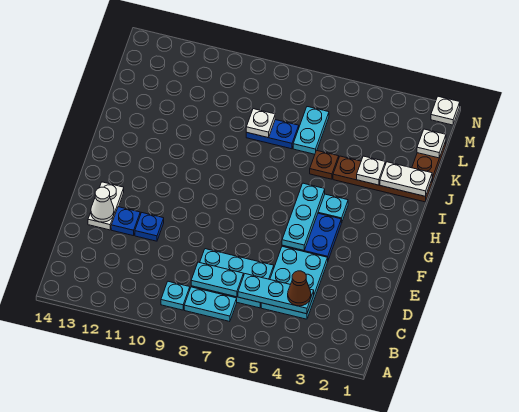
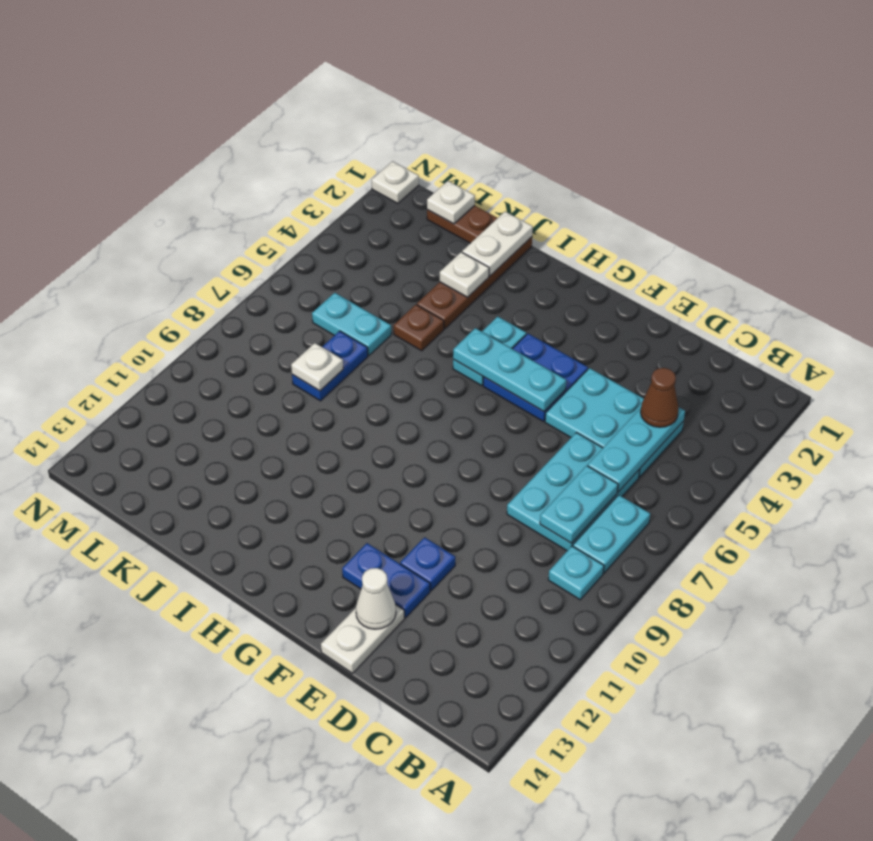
blue 1x1 plate [111,207,140,236] -> blue 1x2 plate [342,543,430,618]
white 1x2 plate [88,182,124,230] -> white 1x2 plate turned to [321,604,404,673]

